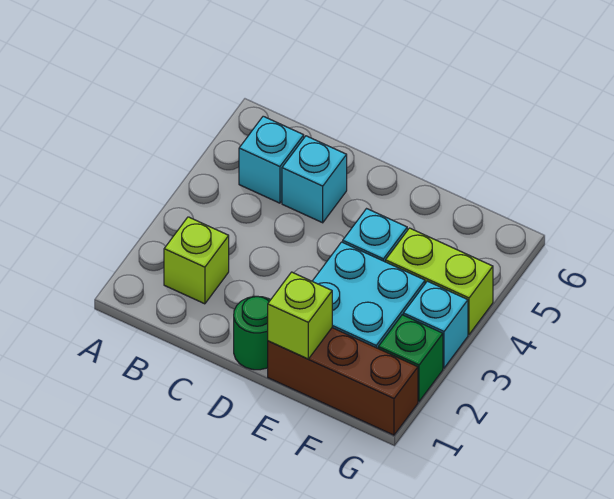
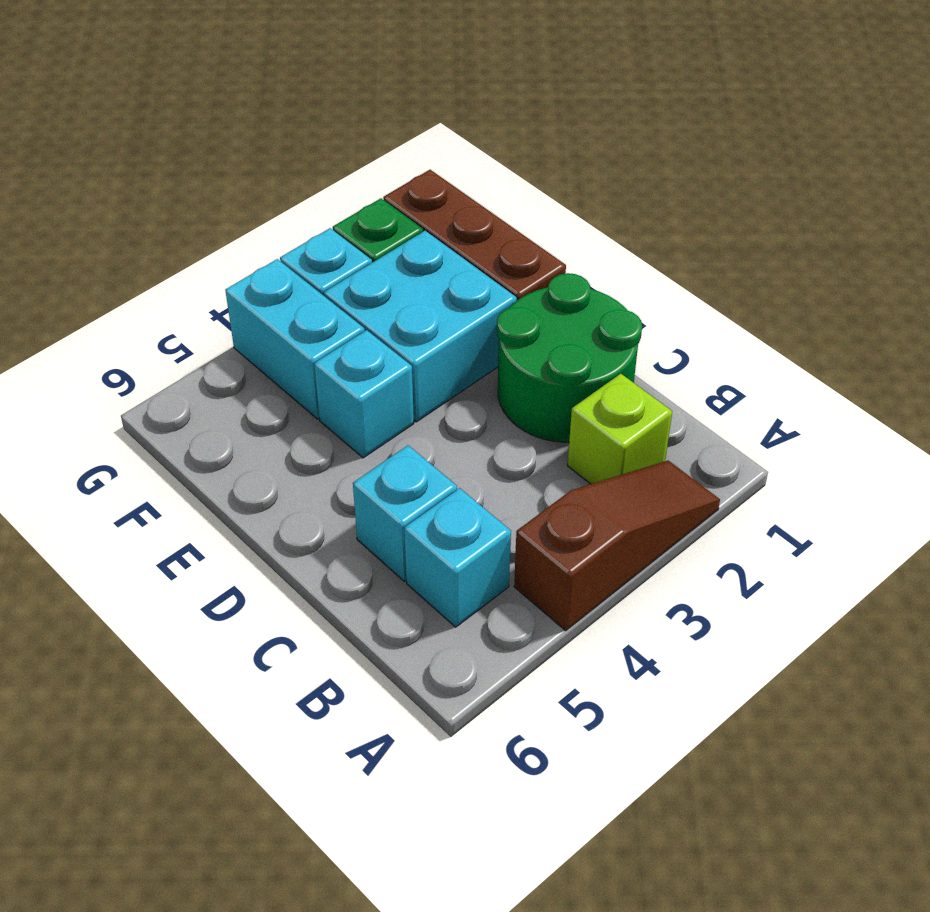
none -> brown 1x3 slope [514,461,720,631]
green 1x1 round brick [234,296,270,370] -> green 2x2 round brick [497,273,642,442]
lime 1x1 brick [268,272,332,359] -> none
lime 1x2 brick [386,228,493,334] -> cyan 1x2 brick [225,259,365,419]

